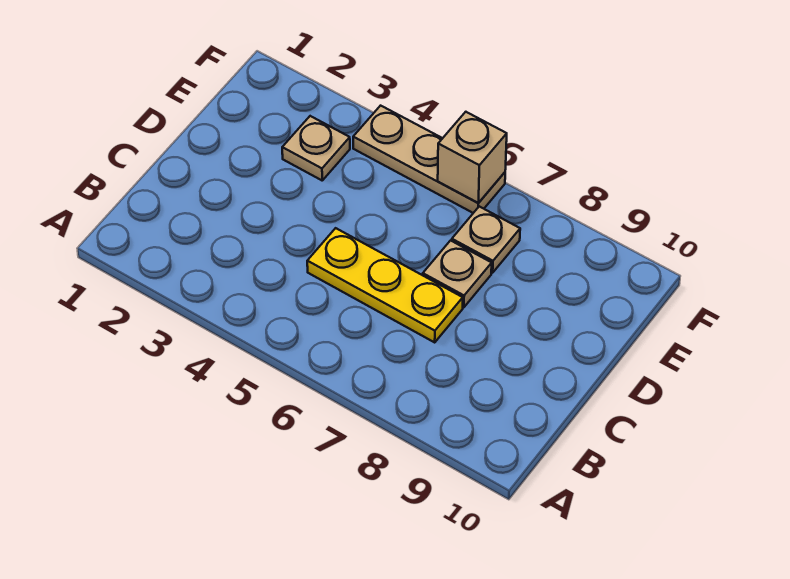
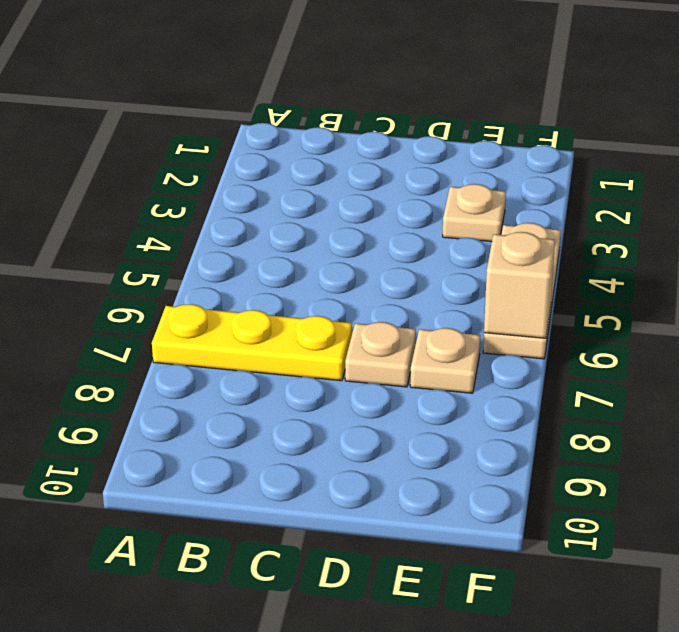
yellow 1x3 plate [307,228,463,342] -> yellow 1x3 plate turned to [152,304,352,381]

